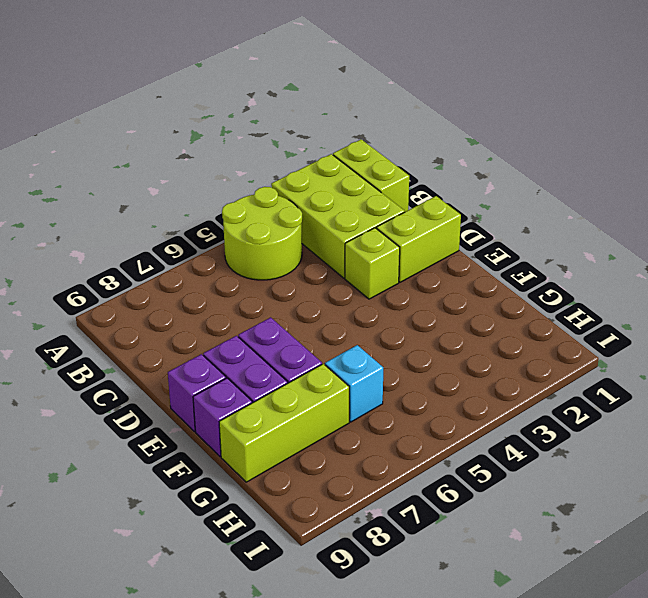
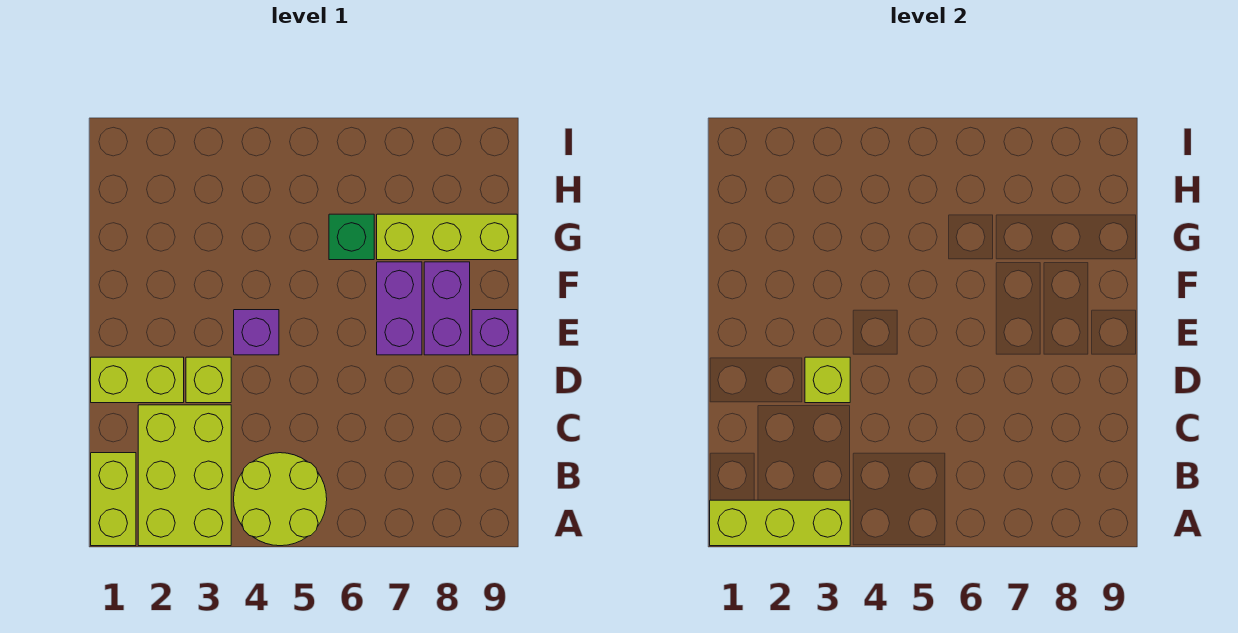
none -> lime 1x3 brick [710,500,850,546]
none -> lime 1x1 brick [805,357,850,403]
purple 1x1 brick [193,378,252,456] -> purple 1x1 brick moved to [234,310,279,355]
cyan 1x1 brick [325,345,383,422] -> green 1x1 brick [329,214,374,260]

